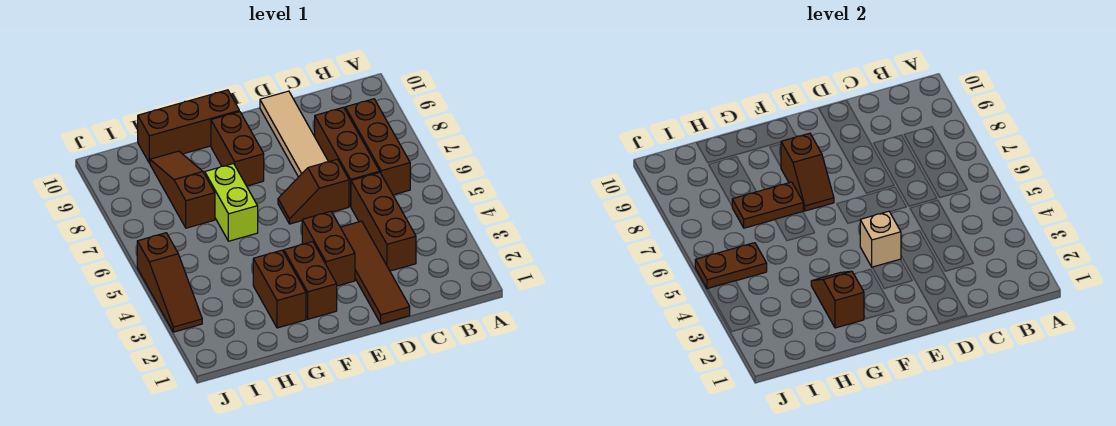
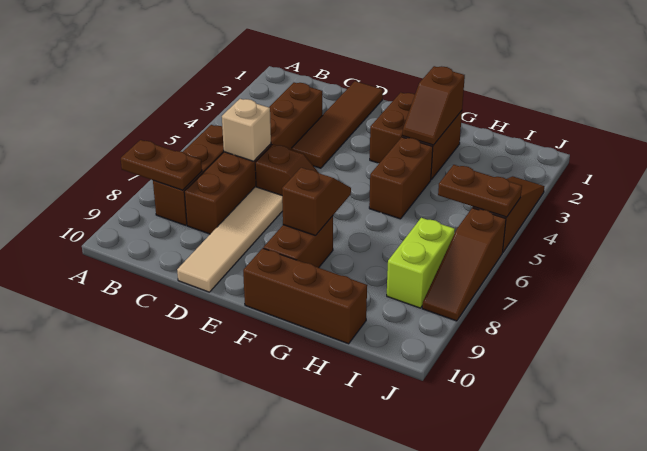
brown 1x2 brick [302,211,355,286] -> brown 1x2 brick moved to [369,137,433,219]
tan 1x1 brick [860,211,901,267] -> tan 1x1 brick moved to [222,99,271,161]
lime 1x2 brick [205,164,258,241] -> lime 1x2 brick moved to [387,218,455,308]
brown 1x2 plate [732,182,803,228] -> brown 1x2 plate moved to [121,140,202,190]
brown 1x3 slope [150,151,215,228] -> brown 1x3 slope moved to [422,208,506,321]

